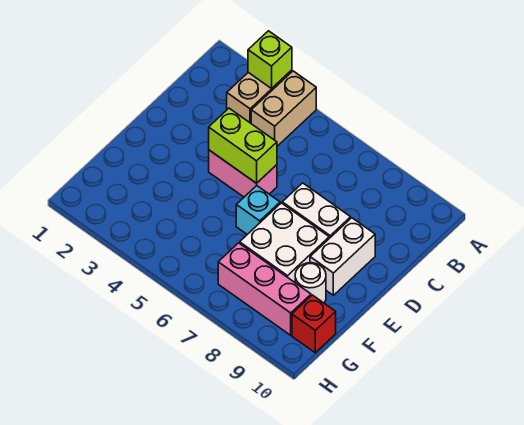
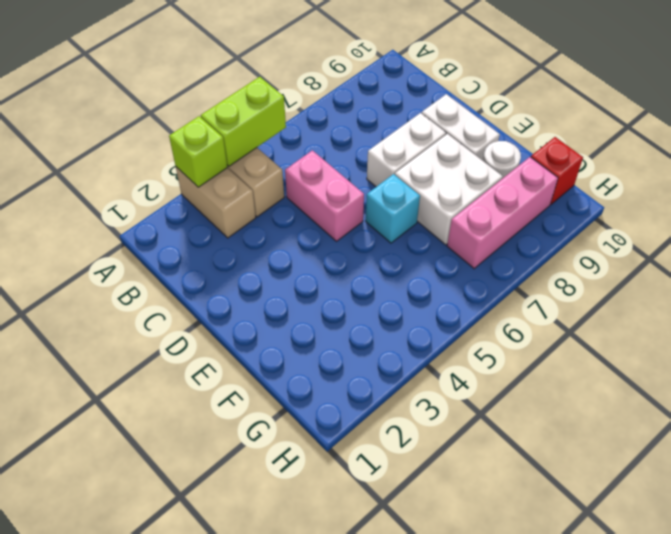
pink 1x2 brick [209,150,277,197] -> pink 1x2 brick turned to [285,150,364,241]
lime 1x2 brick [209,108,277,183] -> lime 1x2 brick moved to [201,77,286,166]

